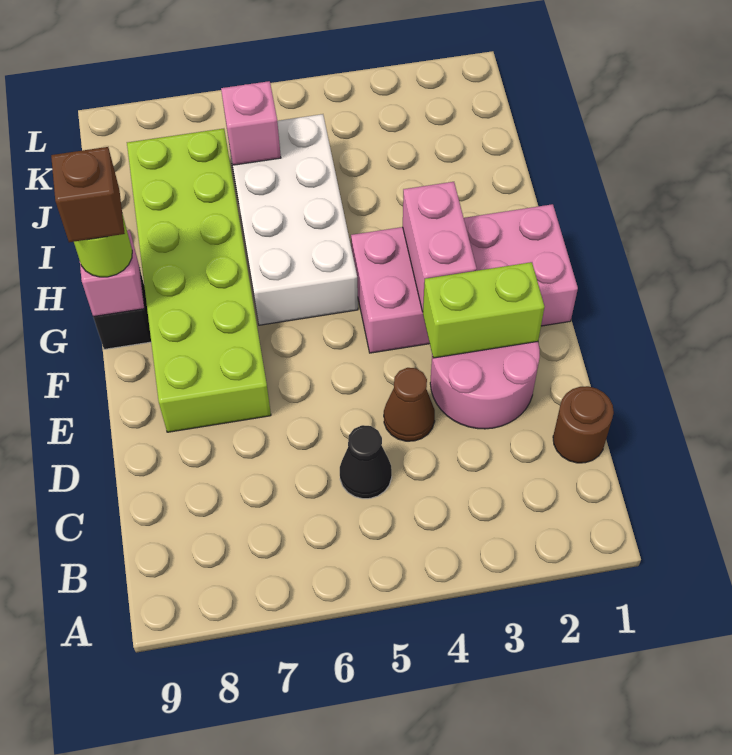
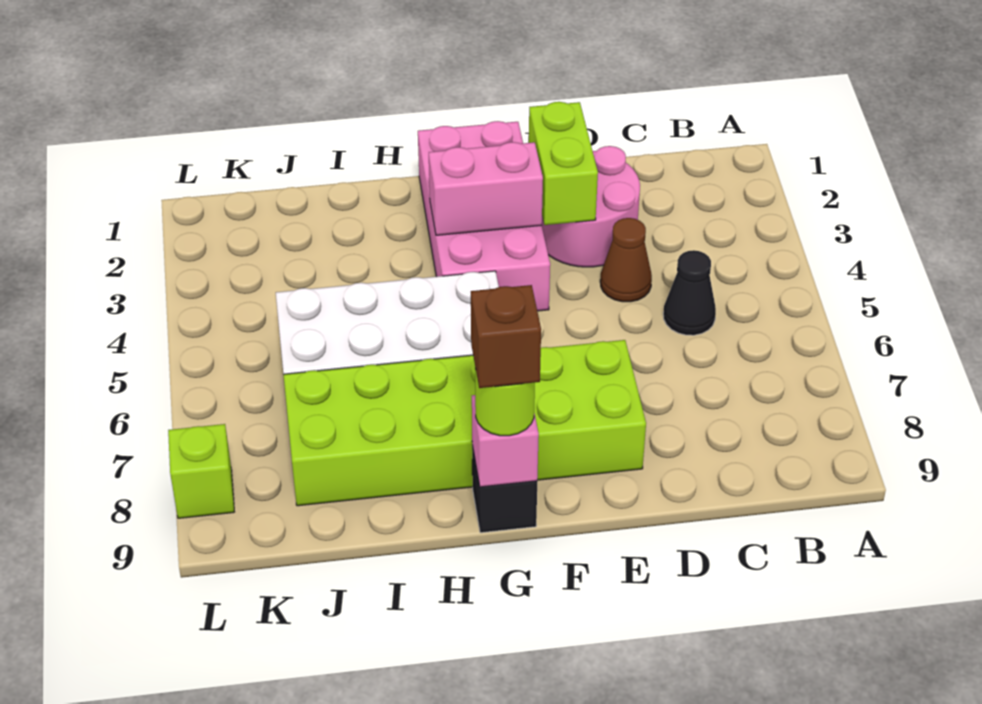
brown 1x1 round brick [553,386,614,463] -> none
pink 1x1 brick [221,81,281,165] -> none
none -> lime 1x1 brick [168,424,234,518]

